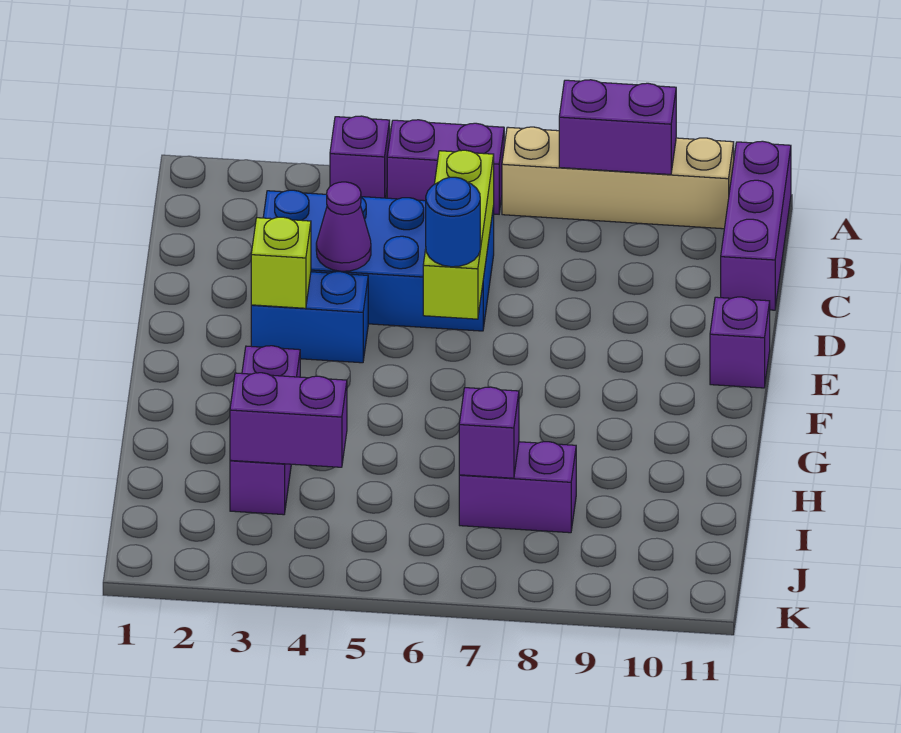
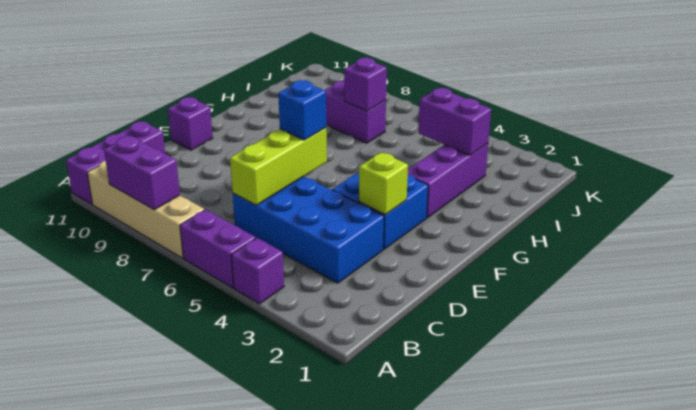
purple 1x1 cone [316,182,371,271] -> none
blue 1x2 brick [251,272,368,363] -> blue 2x2 brick [332,172,428,249]
blue 1x1 round brick [426,177,480,267] -> blue 1x1 brick [278,80,326,140]

